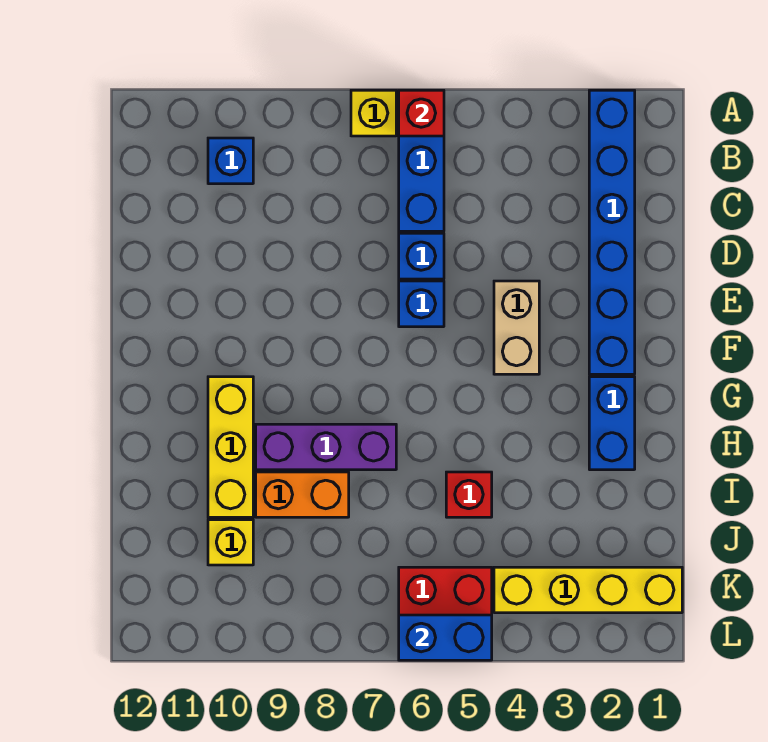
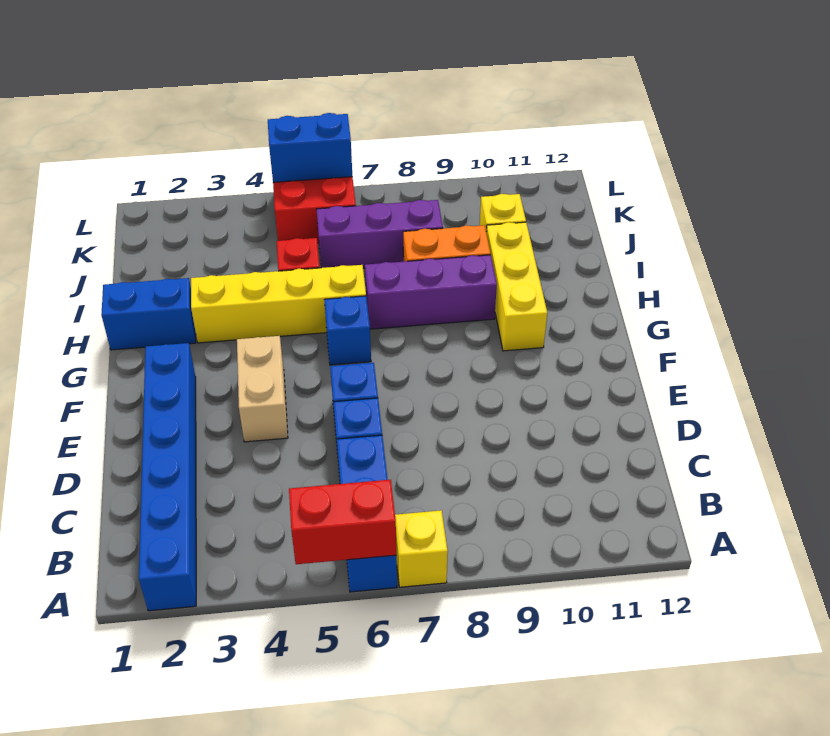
red 1x1 brick [399,90,444,136] -> red 1x2 brick [289,480,396,564]
blue 1x1 brick [208,138,253,184] -> blue 1x1 brick moved to [324,296,371,365]
blue 1x2 brick [589,377,635,470] -> blue 1x2 brick turned to [101,278,196,350]
none -> purple 1x3 brick [316,200,443,268]
yellow 1x4 brick [494,567,682,613] -> yellow 1x4 brick moved to [191,265,366,343]

